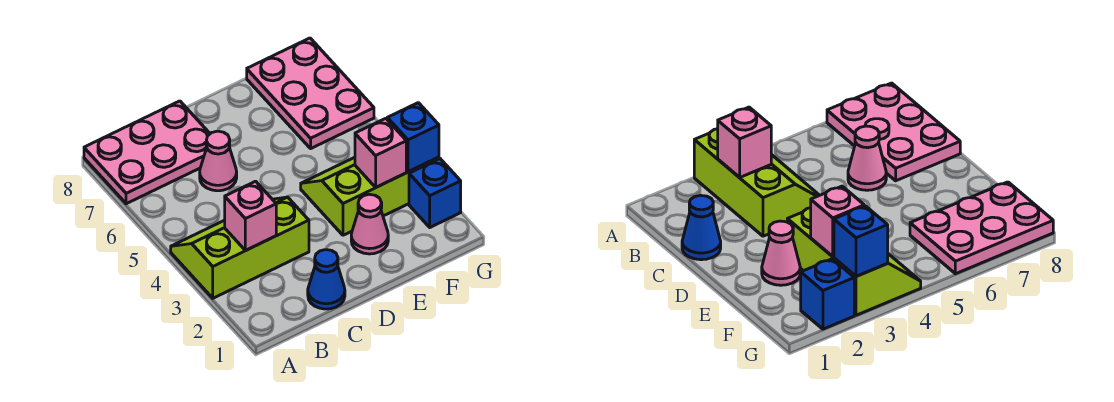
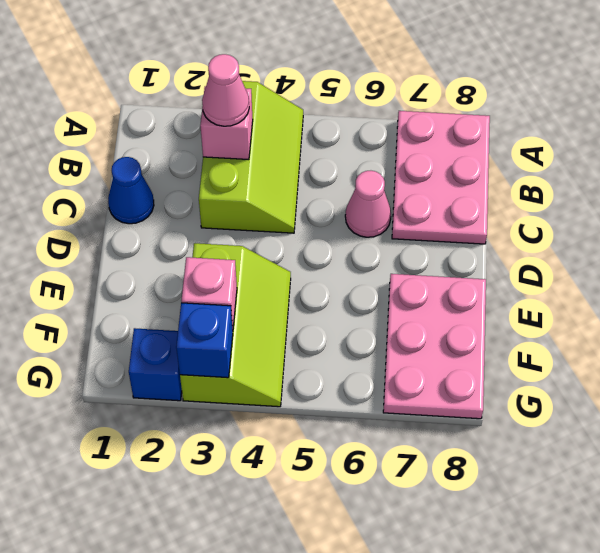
pink 1x1 cone [351,194,388,254] -> pink 1x1 cone moved to [202,54,249,126]
pink 2x3 plate [247,38,374,148] -> pink 2x3 plate turned to [383,274,486,419]

